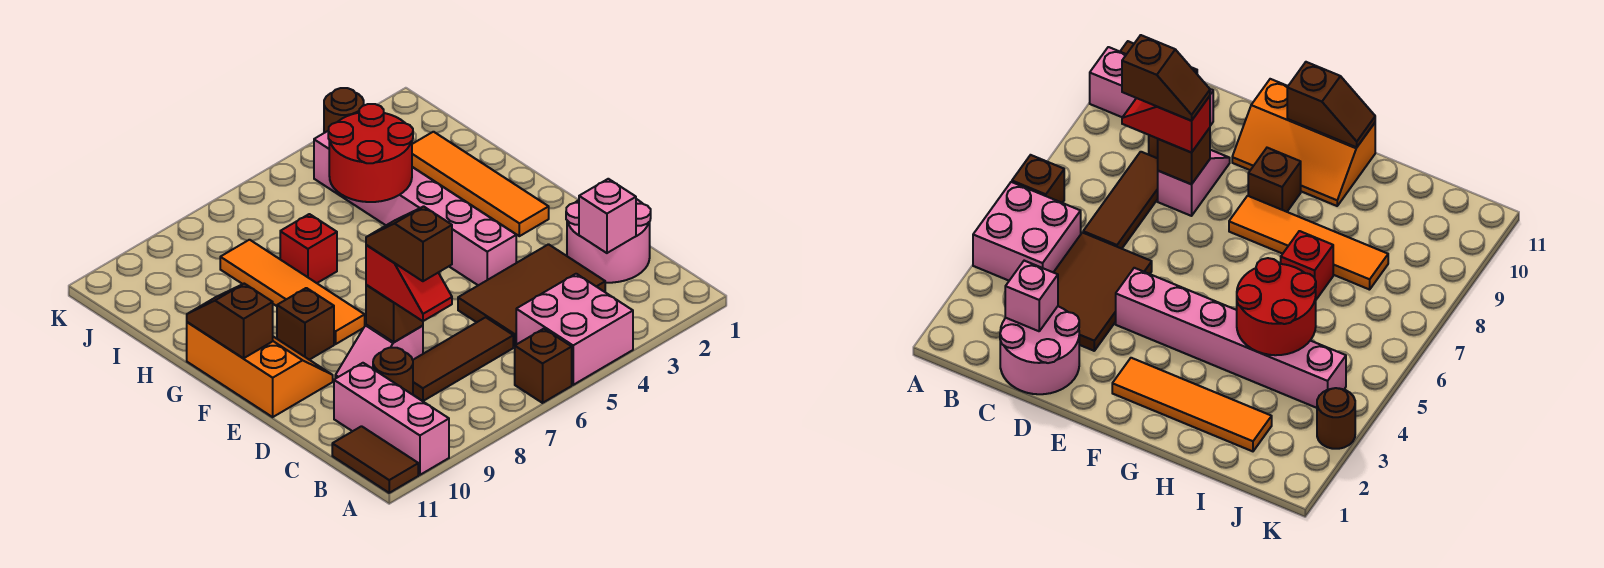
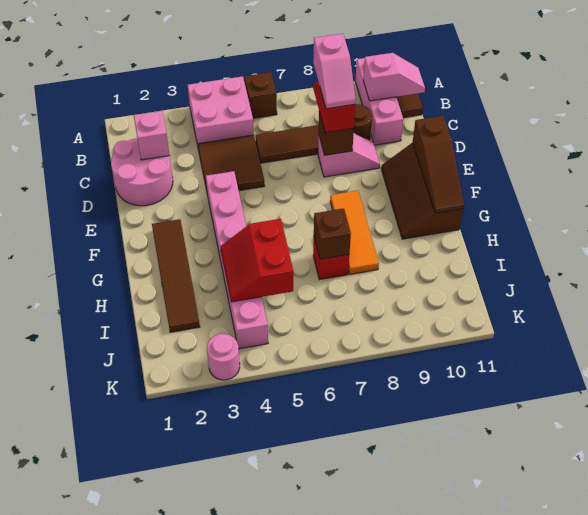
none -> pink 1x2 slope [363,53,425,101]
brown 2x3 tile [458,244,605,347] -> brown 2x2 tile [198,135,265,195]
brown 1x2 slope [366,206,452,281] -> pink 1x2 slope [313,34,356,109]
orange 2x3 slope [187,322,333,417] -> brown 2x3 slope [381,143,463,239]
orange 1x4 tile [412,132,549,236] -> brown 1x4 tile [152,219,200,332]
orange 1x4 tile [220,240,365,344] -> orange 1x3 tile [330,190,379,274]
brown 1x1 brick [277,288,334,360] -> brown 1x1 brick moved to [314,208,351,259]
brown 1x2 slope [187,284,273,358] -> brown 1x3 slope [413,116,464,213]
red 2x2 round brick [328,104,413,202] -> red 2x2 slope [220,219,293,302]
brown 1x1 round brick [324,88,364,133] -> pink 1x1 round brick [207,334,240,380]

